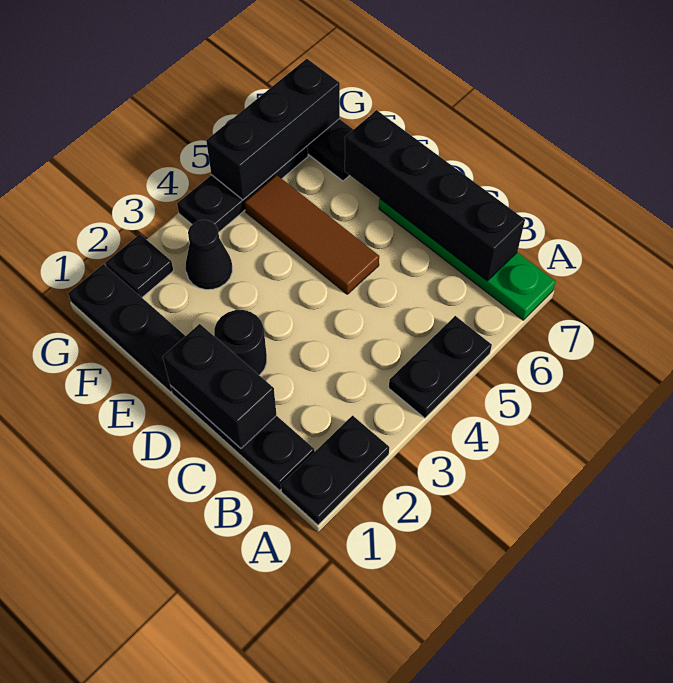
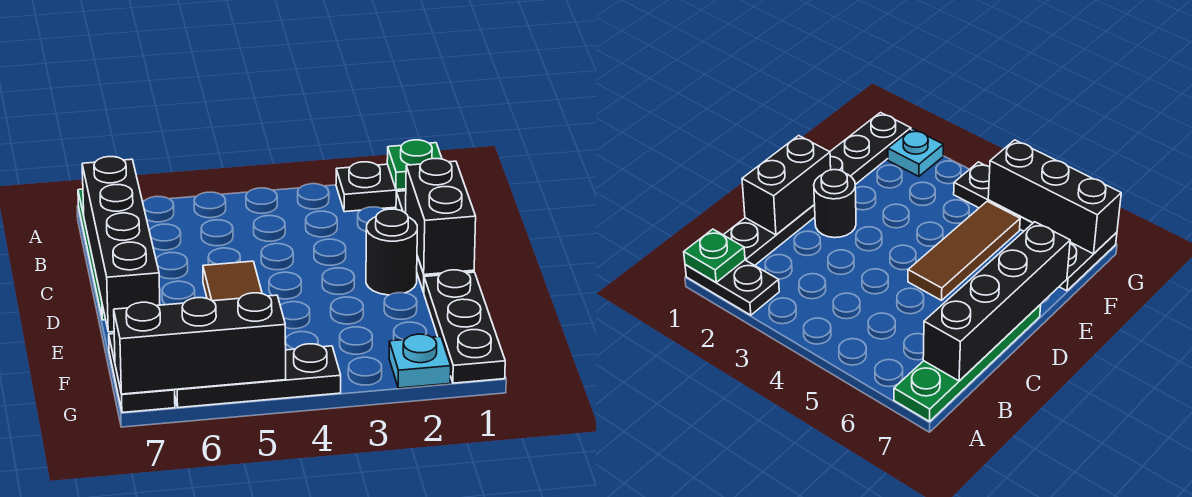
none -> green 1x1 plate [387,140,442,190]
black 1x2 plate [389,316,492,418] -> none
black 1x1 cone [186,220,232,290] -> none
black 1x1 plate [105,234,174,297] -> cyan 1x1 plate [389,334,451,388]

